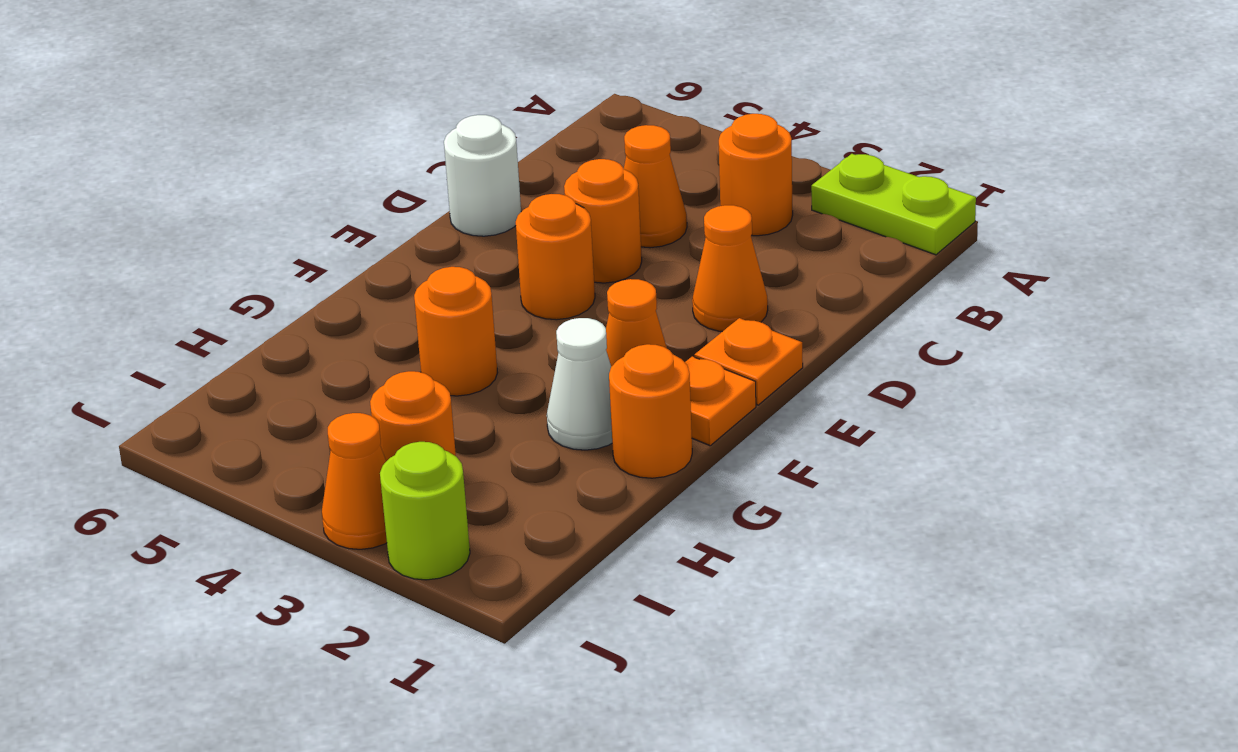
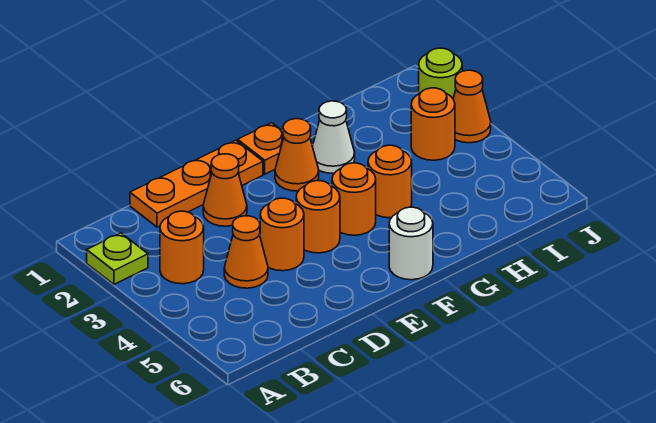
lime 1x2 plate [811,154,976,255] -> lime 1x1 plate [87,233,148,284]
white 1x1 round brick [444,115,521,236] -> white 1x1 round brick moved to [389,207,433,280]
orange 1x1 plate [694,318,803,405] -> orange 1x3 plate [130,140,263,227]
orange 1x1 round brick [609,344,692,478] -> orange 1x1 round brick moved to [332,163,376,235]

